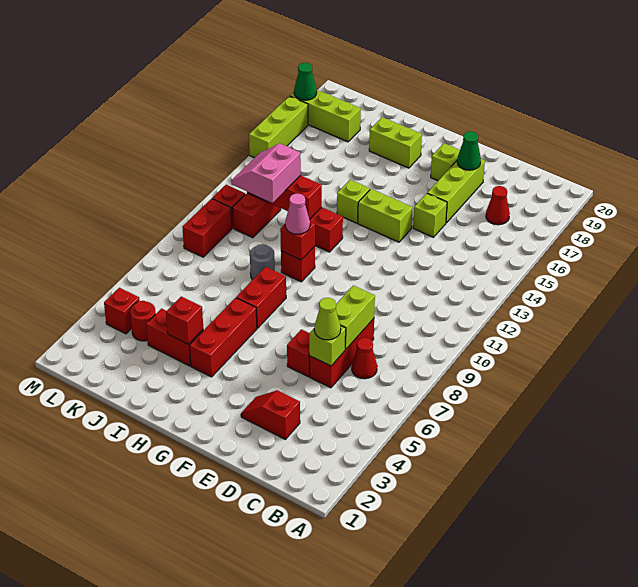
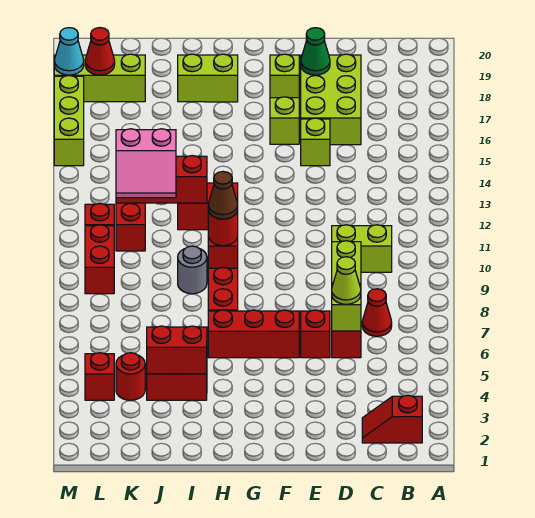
red 1x1 cone [486,186,510,225] -> red 1x1 cone moved to [85,28,115,75]
red 1x2 slope [241,390,300,439] -> red 1x2 slope moved to [362,395,422,443]
lime 1x3 brick [427,159,485,223] -> lime 2x3 brick [301,54,361,145]
lime 1x2 brick [358,189,413,242] -> lime 1x2 brick moved to [332,225,392,272]
red 1x3 brick [189,298,257,377] -> red 1x3 brick turned to [208,310,299,358]
red 1x1 brick [280,222,315,260] -> red 1x1 round brick [208,210,238,246]
pink 1x1 cone [285,194,310,234] -> brown 1x1 cone [208,172,238,219]
lime 1x1 brick [337,180,370,223] -> lime 1x1 brick moved to [270,97,299,144]
red 1x1 brick [166,296,203,344] -> red 1x2 brick [147,326,207,374]
pink 2x2 slope [231,144,301,203] -> pink 2x2 slope turned to [116,129,176,198]
green 1x1 cone [294,63,317,100] -> cyan 1x1 cone [54,28,84,75]

